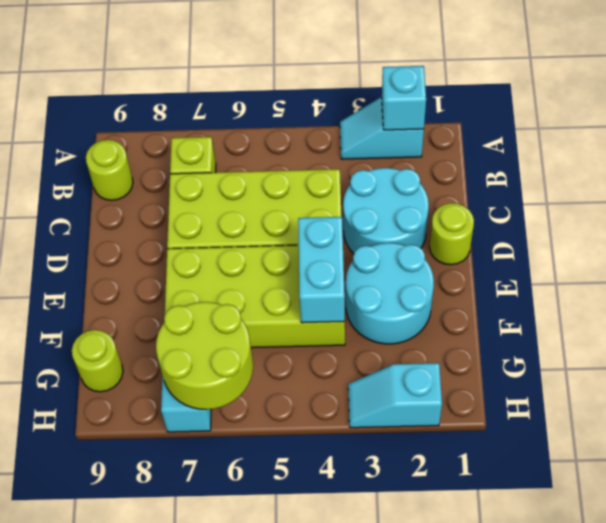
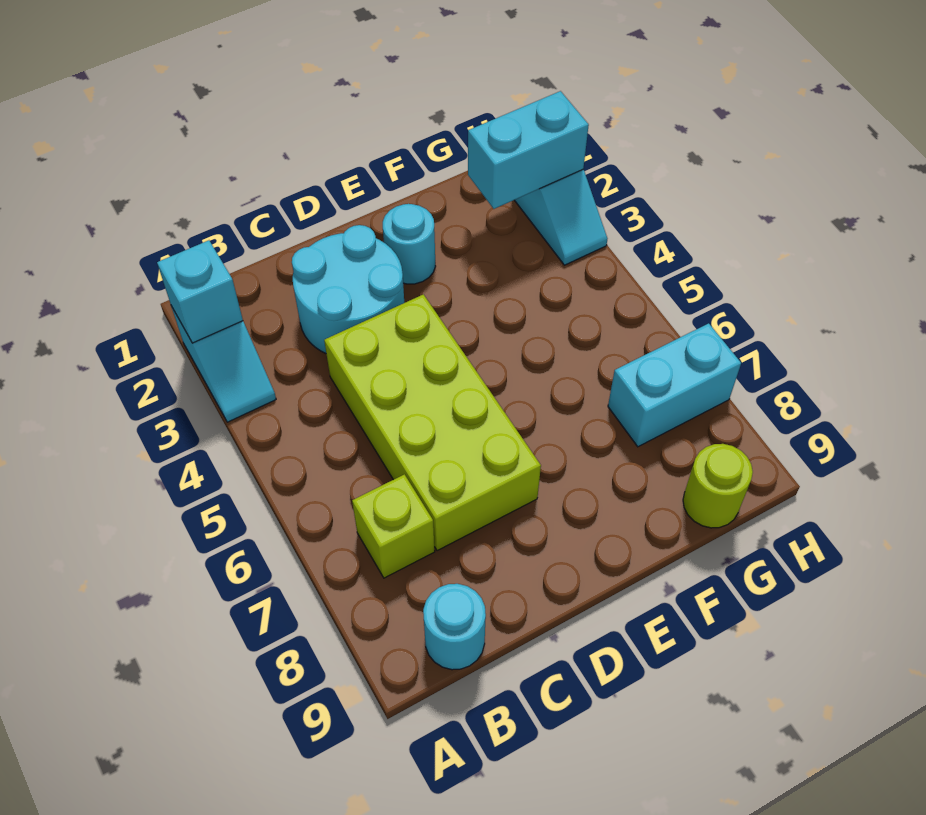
lime 1x1 round brick [86,140,133,200] -> cyan 1x1 round brick [423,584,486,670]
lime 1x1 round brick [430,203,474,265] -> none
cyan 2x2 round brick [346,243,434,344] -> cyan 1x1 round brick [383,204,435,284]
lime 2x4 brick [165,245,345,348] -> none
cyan 1x2 brick [298,217,345,323] -> cyan 1x2 brick moved to [468,91,589,209]
lime 2x2 round brick [156,302,253,409] -> none

